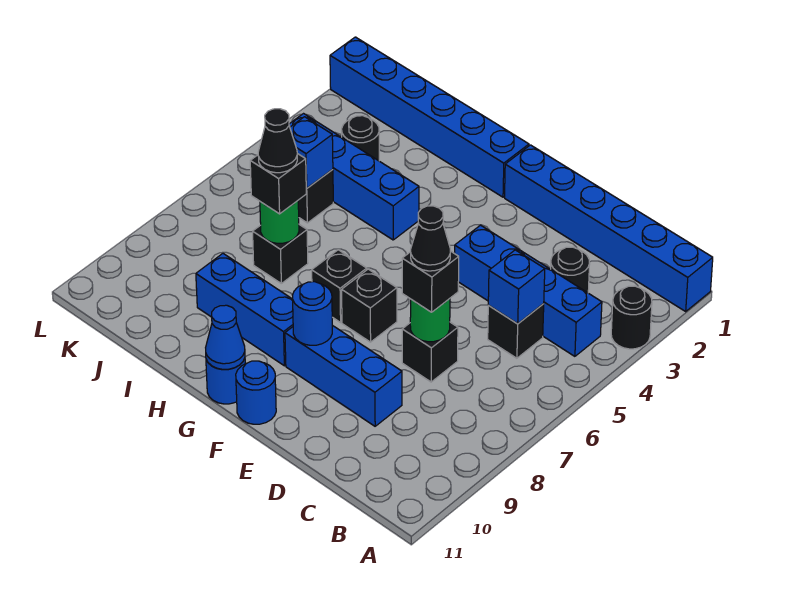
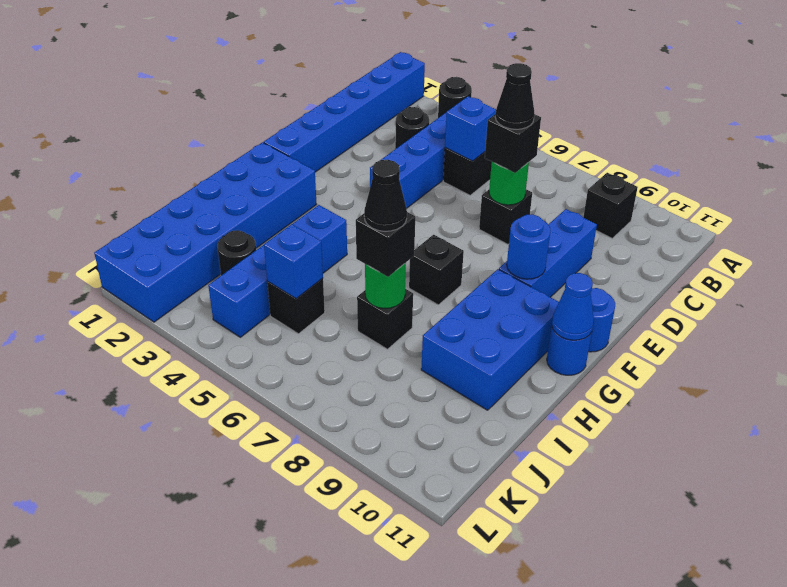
black 1x1 brick [342,269,397,342] -> black 1x1 brick moved to [583,173,638,238]
blue 1x6 brick [330,37,529,197] -> blue 2x6 brick [94,142,317,322]
blue 1x3 brick [196,254,293,366] -> blue 2x3 brick [421,269,559,410]

